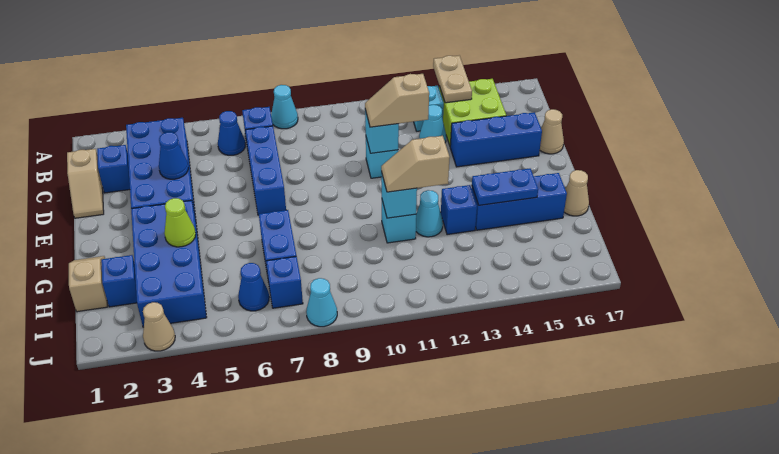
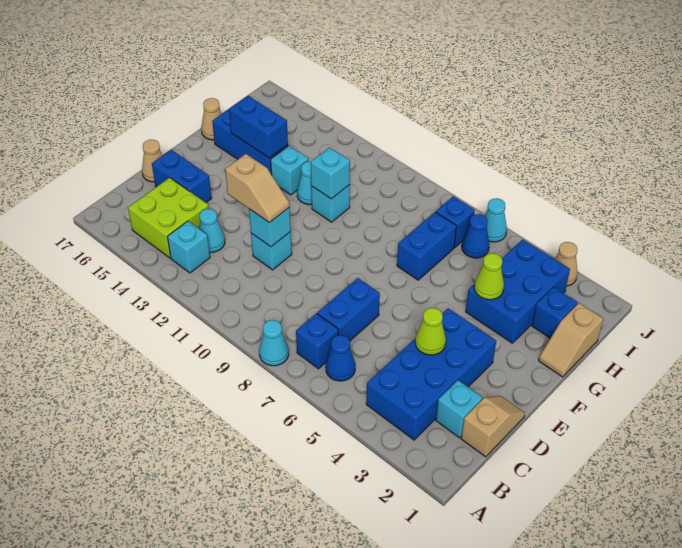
tan 1x2 plate [433,56,472,103] -> none
blue 1x1 brick [97,145,130,193] -> cyan 1x1 brick [436,380,482,438]
blue 1x3 brick [245,126,286,215] -> blue 1x2 brick [317,278,380,341]
blue 1x1 cone [159,132,188,179] -> lime 1x1 cone [415,308,446,355]
blue 1x3 brick [450,112,542,167] -> blue 1x2 brick [152,150,212,203]
blue 2x4 brick [131,200,207,327] -> blue 2x3 brick [466,239,570,343]
tan 1x2 slope [381,136,450,192] -> none
blue 1x1 brick [441,185,477,235] -> cyan 1x1 brick [271,146,308,195]
blue 1x2 plate [472,169,538,205] -> blue 1x2 brick [229,96,288,158]
cyan 1x1 cone [306,278,337,327] -> cyan 1x1 cone moved to [485,198,507,242]

